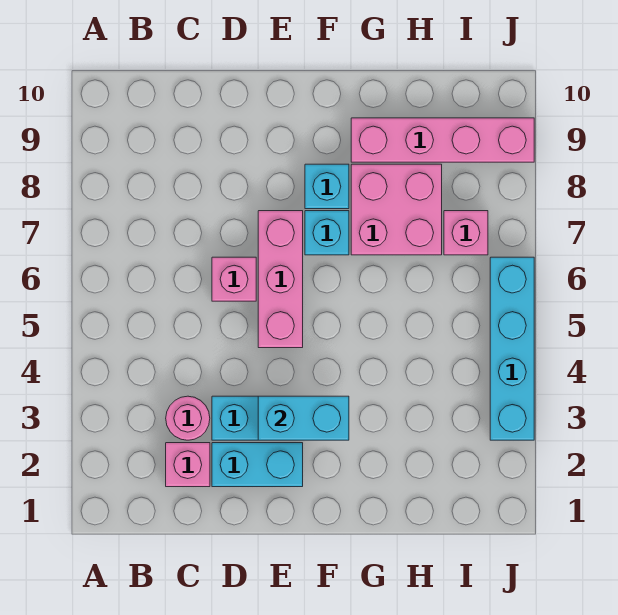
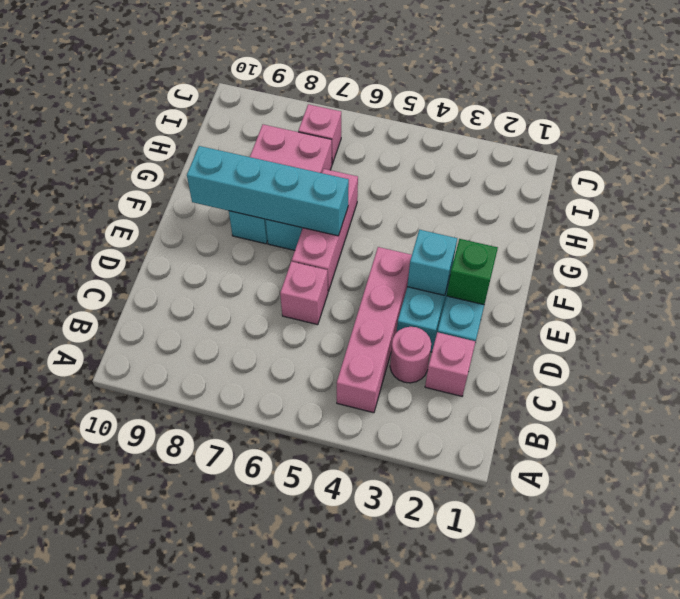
none -> green 1x1 brick [447,239,498,305]
cyan 1x2 brick [258,396,349,440] -> cyan 1x1 brick [407,230,457,295]
pink 1x3 brick [258,211,303,348] -> pink 1x3 brick turned to [292,169,358,291]
pink 1x4 brick [351,118,534,162] -> pink 1x4 brick moved to [337,247,412,413]
cyan 1x4 brick [490,257,534,440] -> cyan 1x4 brick moved to [187,146,349,236]

